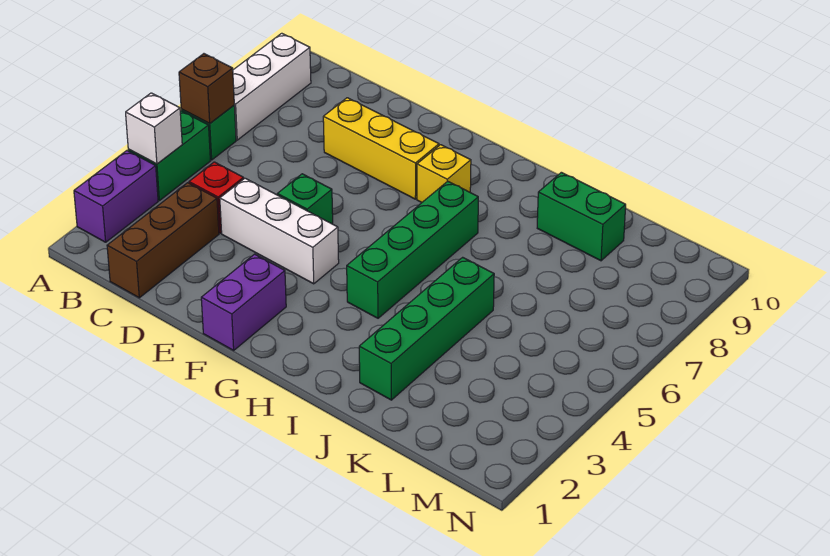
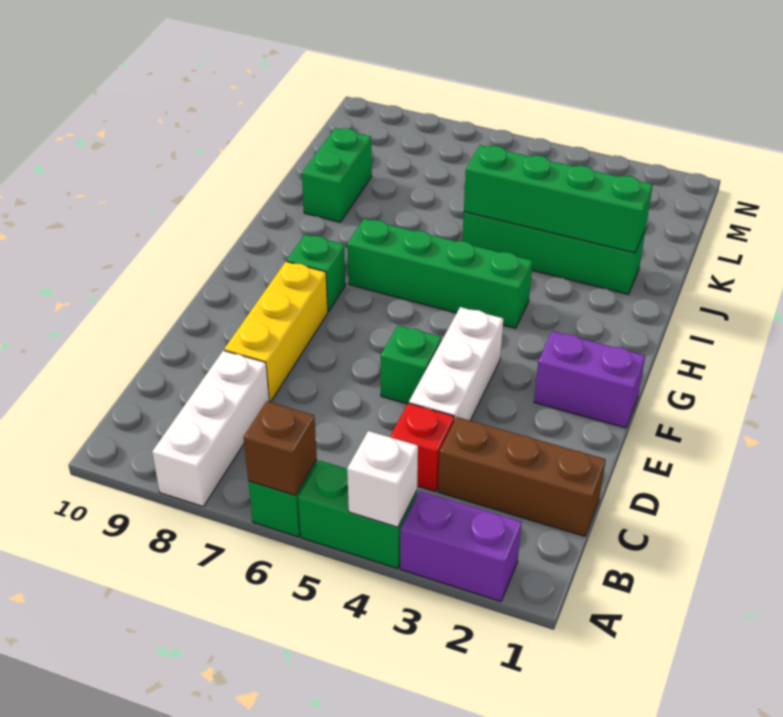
white 1x3 brick [233,33,311,140] -> white 1x3 brick turned to [152,350,269,506]
yellow 1x1 brick [417,145,471,202] -> green 1x1 brick [287,234,346,312]
none -> green 1x4 brick [464,145,653,253]

